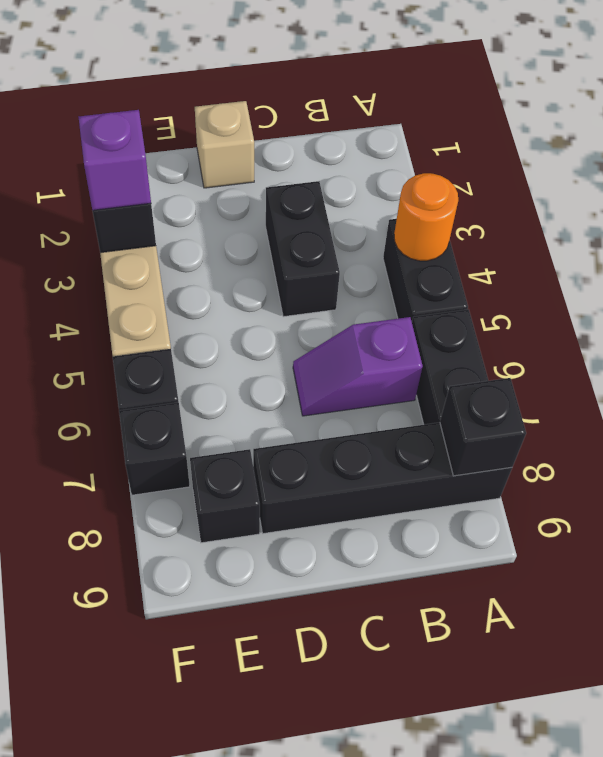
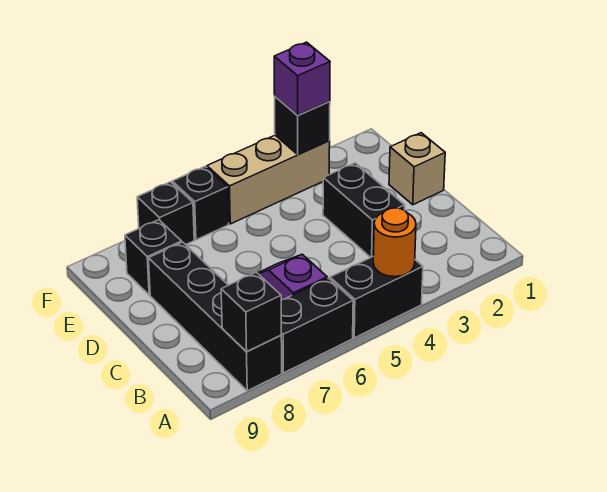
black 1x2 brick [266,181,340,317] -> black 1x2 brick turned to [323,163,405,257]

